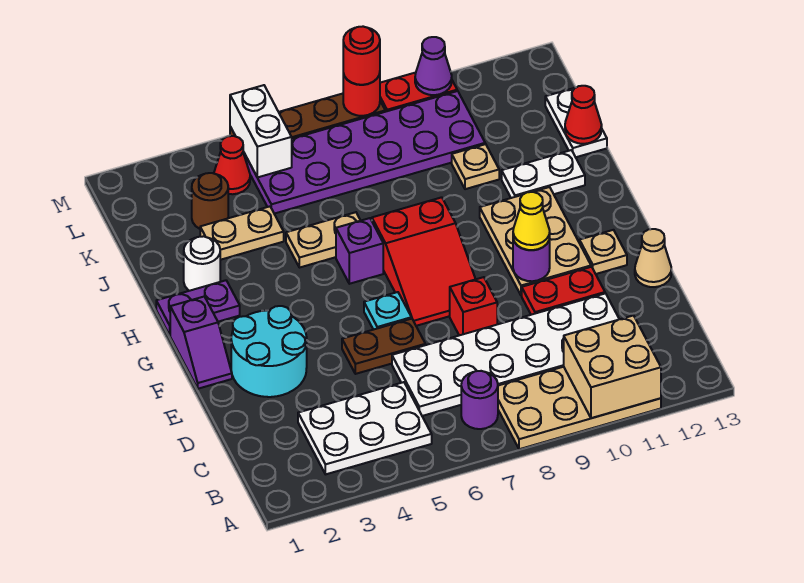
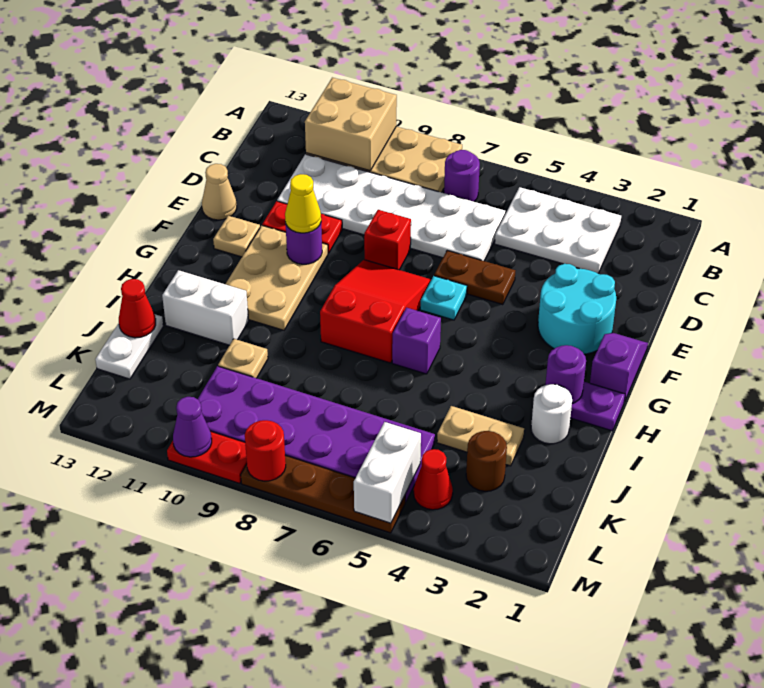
none -> purple 1x1 round brick [545,345,586,404]
tan 1x2 plate [286,212,361,268] -> none
white 1x2 plate [502,150,585,198] -> white 1x2 brick [162,270,249,345]
red 1x1 round brick [343,27,380,85] -> none

